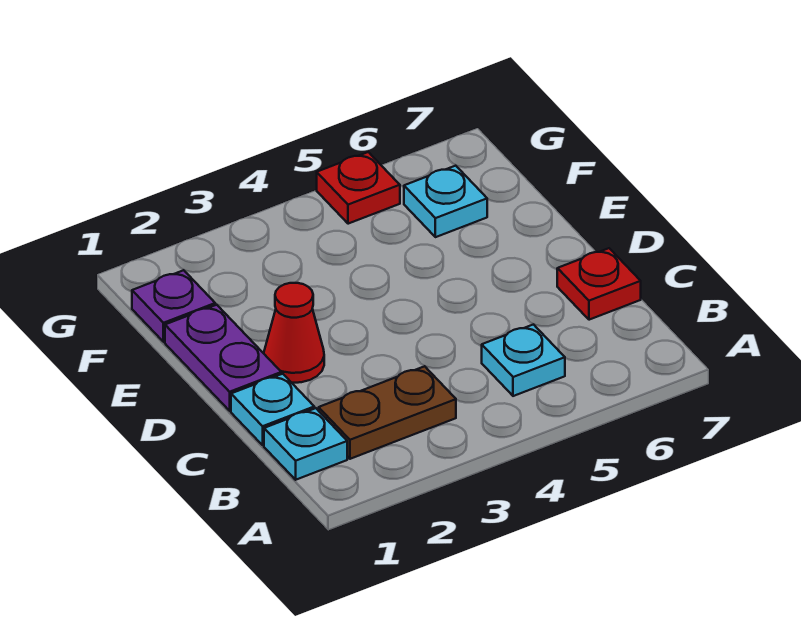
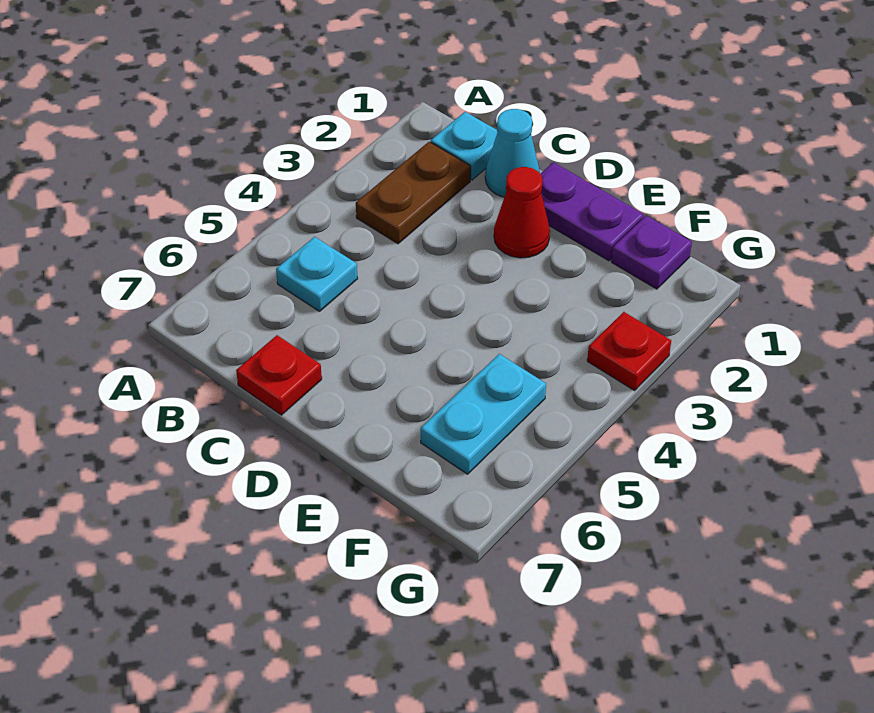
cyan 1x1 plate [231,374,314,445] -> cyan 1x1 cone [485,109,540,197]
cyan 1x1 plate [404,166,487,237] -> cyan 1x2 plate [421,354,546,474]
red 1x1 plate [317,152,400,224] -> red 1x1 plate moved to [587,312,671,391]

